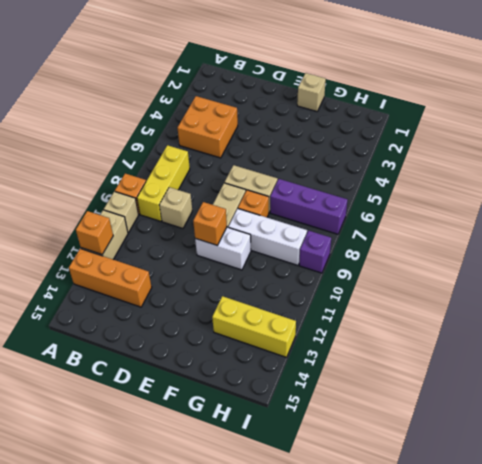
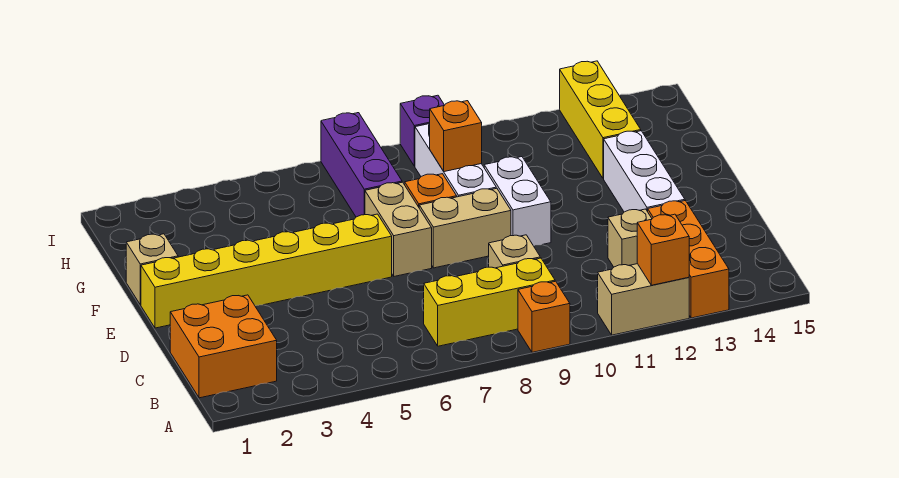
tan 1x1 brick [104,191,139,233] -> tan 1x1 brick moved to [608,209,652,267]
orange 2x2 brick [177,96,238,158] -> orange 2x2 brick moved to [170,295,277,398]
none -> white 1x3 brick [604,131,685,212]
none -> yellow 1x6 brick [141,214,392,328]
orange 1x1 brick [193,202,227,245] -> orange 1x1 brick moved to [430,101,482,172]

